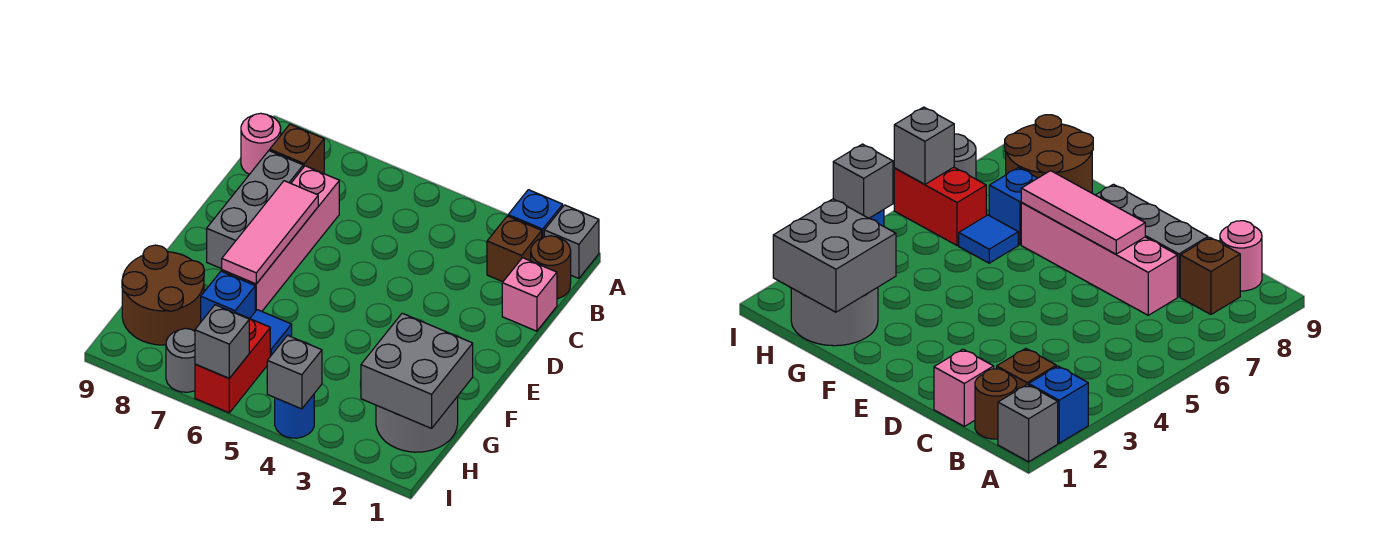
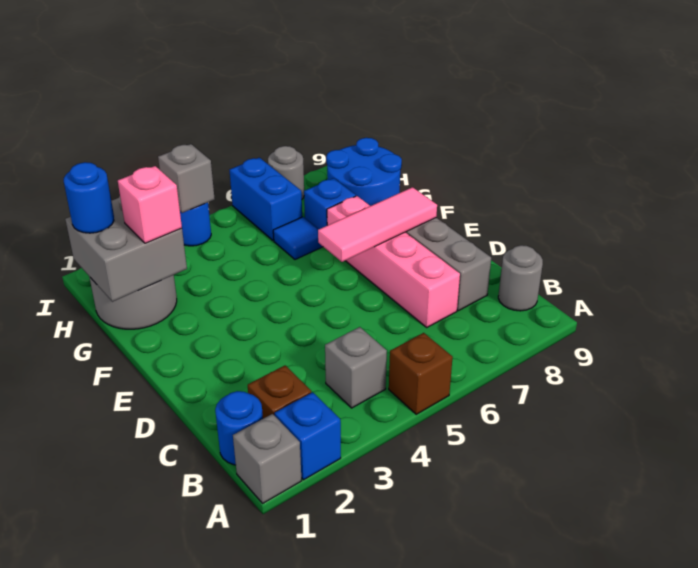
brown 1x1 round brick [531,236,571,299] -> blue 1x1 round brick [215,391,263,465]
brown 1x1 brick [270,124,324,174] -> brown 1x1 brick moved to [389,333,453,414]
pink 1x1 round brick [241,113,281,174] -> grey 1x1 round brick [498,245,543,311]
pink 1x1 brick [502,258,557,331] -> pink 1x1 brick moved to [118,166,182,243]
pink 1x3 tile [222,181,318,284] -> pink 1x3 tile turned to [318,187,437,262]
brown 2x2 round brick [122,245,204,345] -> blue 2x2 round brick [326,138,402,206]
none -> blue 1x1 round brick [64,162,114,233]
red 1x2 brick [195,313,270,413] -> blue 1x2 brick [230,158,302,241]
grey 1x1 brick [195,305,249,378] -> grey 1x1 brick moved to [325,327,387,408]

